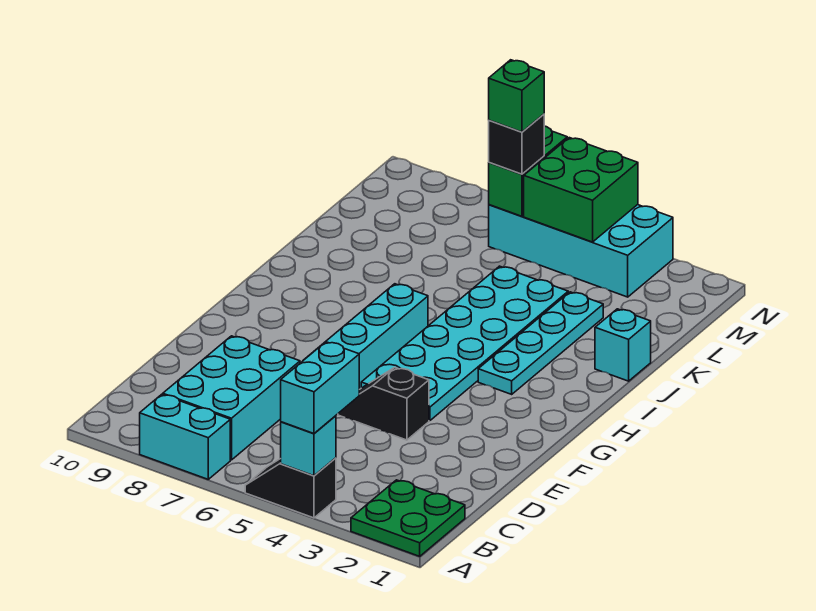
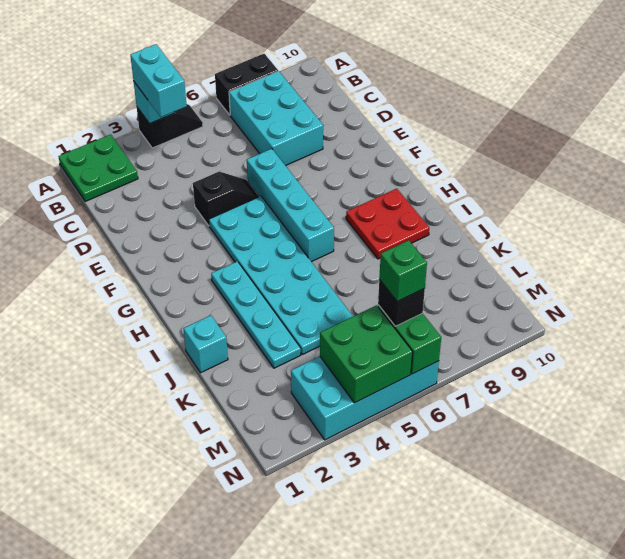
cyan 1x2 brick [140,394,230,479] -> black 1x2 brick [215,54,278,115]
none -> red 2x2 plate [346,189,429,259]

